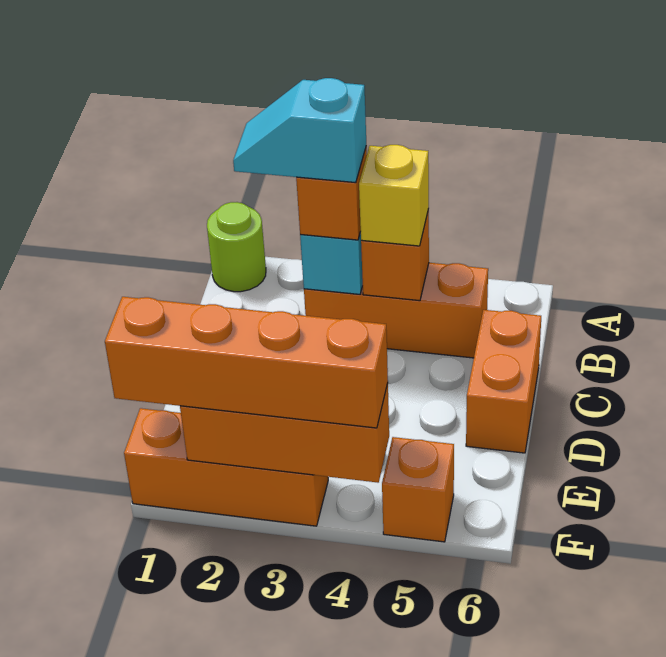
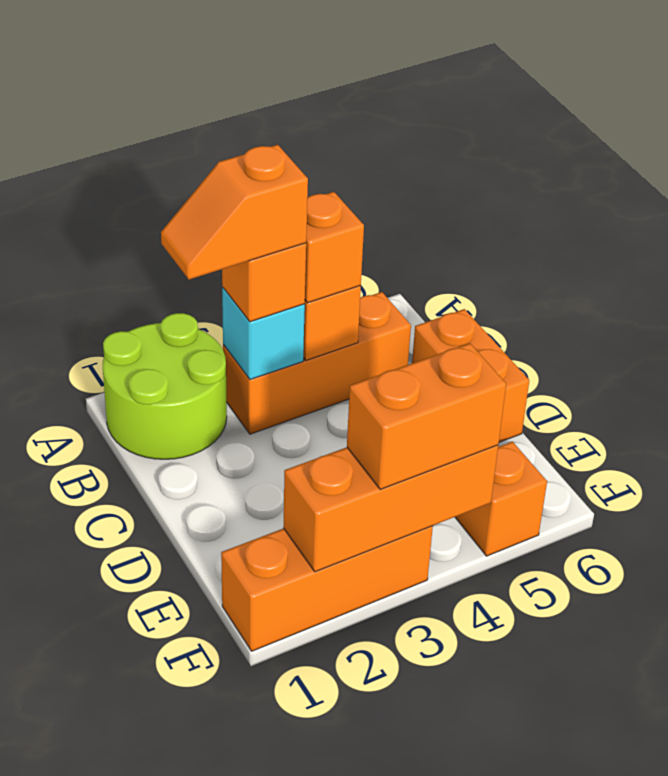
lime 1x1 round brick [207,202,266,292] -> lime 2x2 round brick [103,313,227,459]
cyan 1x2 slope [233,78,366,183] -> orange 1x2 slope [161,145,308,280]
yellow 1x1 brick [359,145,429,246] -> orange 1x1 brick [305,192,364,303]
orange 1x4 brick [105,297,388,428] -> orange 1x2 brick [347,343,506,490]

